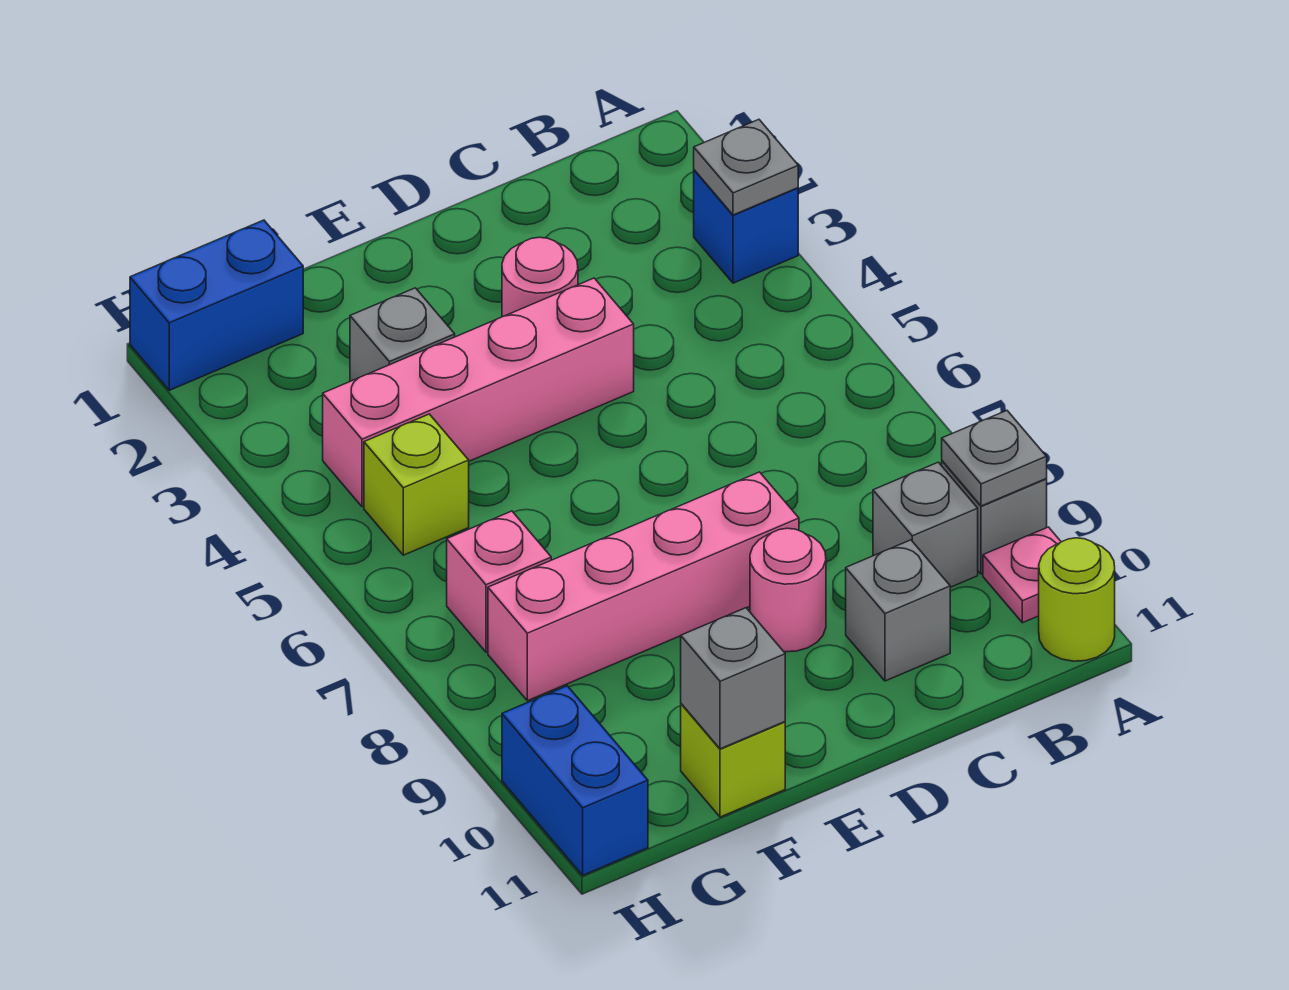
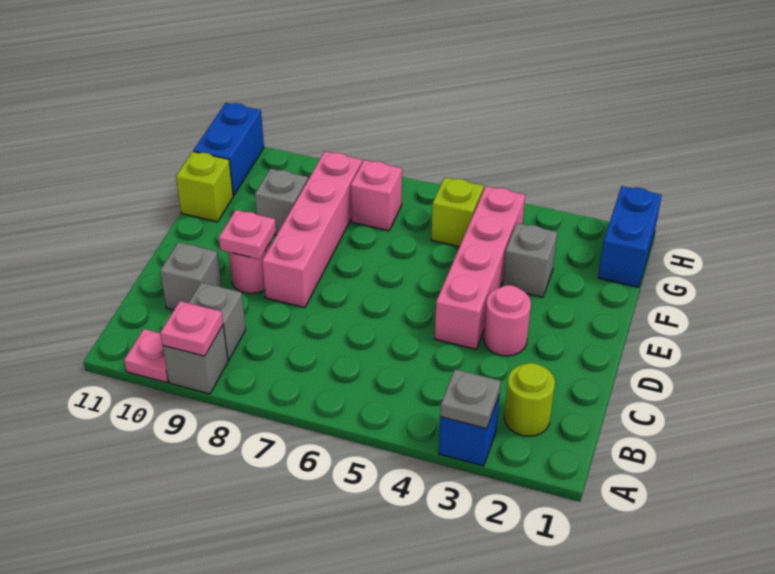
grey 1x1 plate [942,411,1047,506] -> pink 1x1 plate [160,301,223,356]
lime 1x1 round brick [1039,538,1115,661] -> lime 1x1 round brick moved to [504,363,555,436]
none -> pink 1x1 plate [219,210,276,259]
grey 1x1 brick [681,608,785,749] -> grey 1x1 brick moved to [255,169,308,235]
blue 1x2 brick [502,686,648,875] -> blue 1x2 brick turned to [193,103,264,196]

